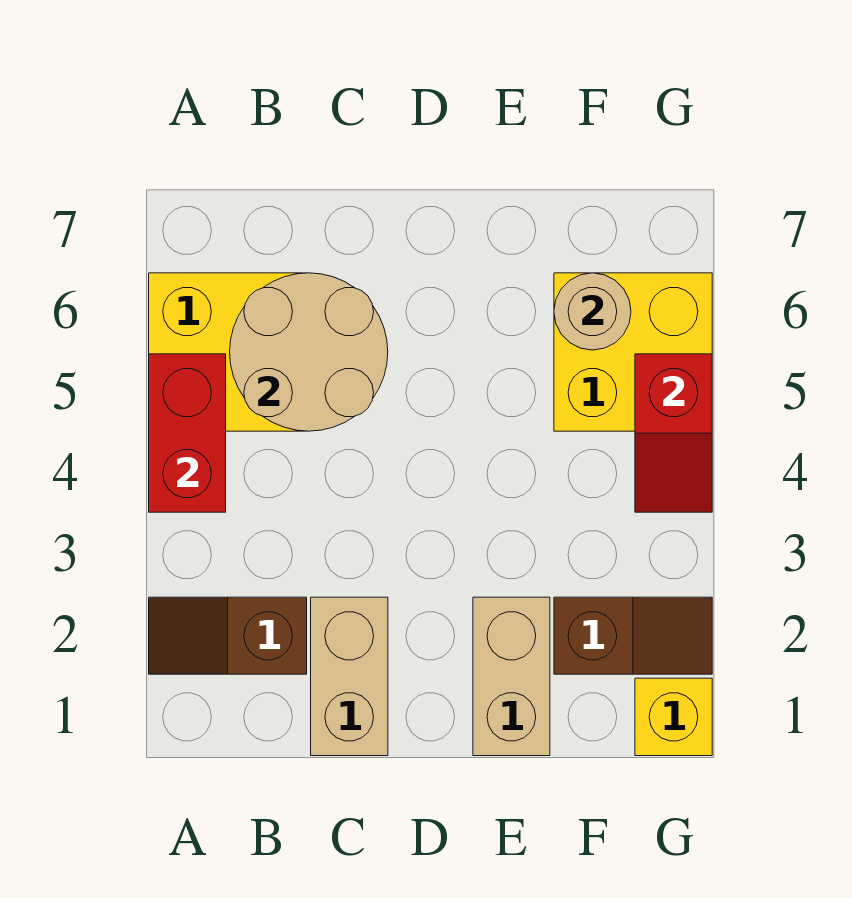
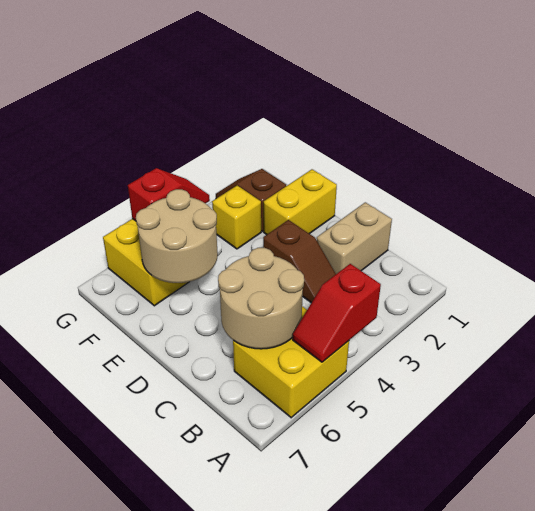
brown 1x2 slope [149,597,307,674] -> brown 1x2 slope moved to [263,220,336,303]
red 1x2 brick [149,354,226,512] -> red 1x2 slope [293,264,381,362]
tan 1x2 brick [473,597,550,756] -> yellow 1x2 brick [264,169,337,235]
tan 1x1 round brick [554,273,631,350] -> tan 2x2 round brick [136,189,218,283]
yellow 1x1 brick [635,678,712,756] -> yellow 1x1 brick moved to [212,186,261,249]

